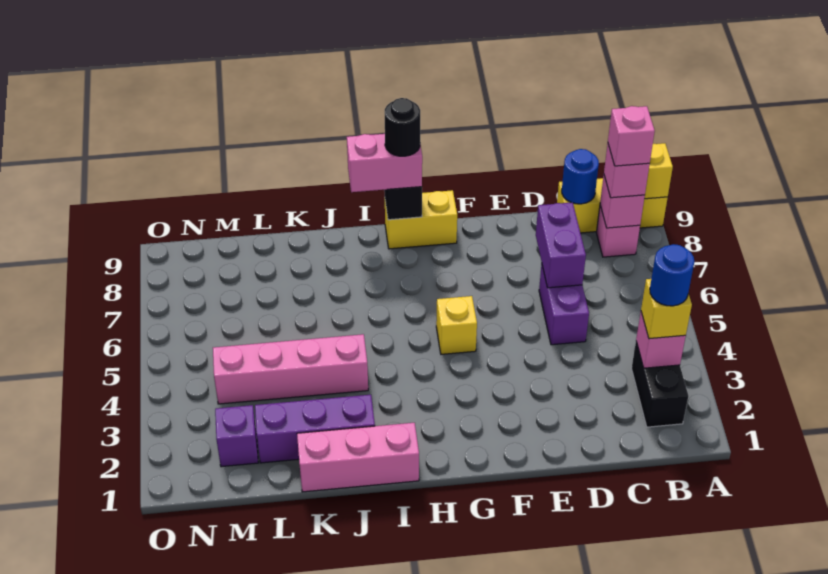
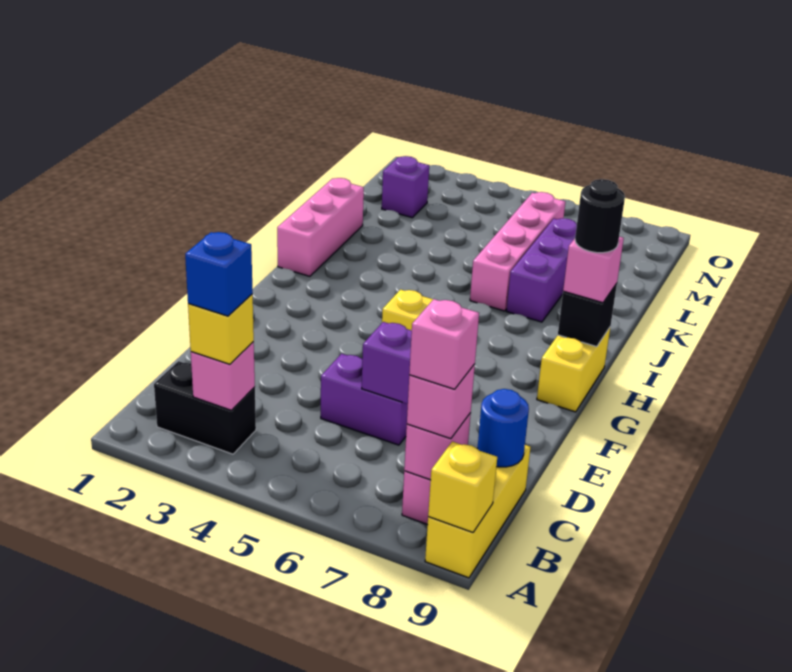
blue 1x1 round brick [650,244,694,306] -> blue 1x1 brick [185,232,253,316]
pink 1x2 brick [347,134,422,192] -> pink 1x1 brick [563,237,624,303]
purple 1x3 brick [255,395,375,463] -> purple 1x3 brick moved to [507,218,577,322]
pink 1x4 brick [213,334,368,404] -> pink 1x4 brick moved to [470,192,565,311]

